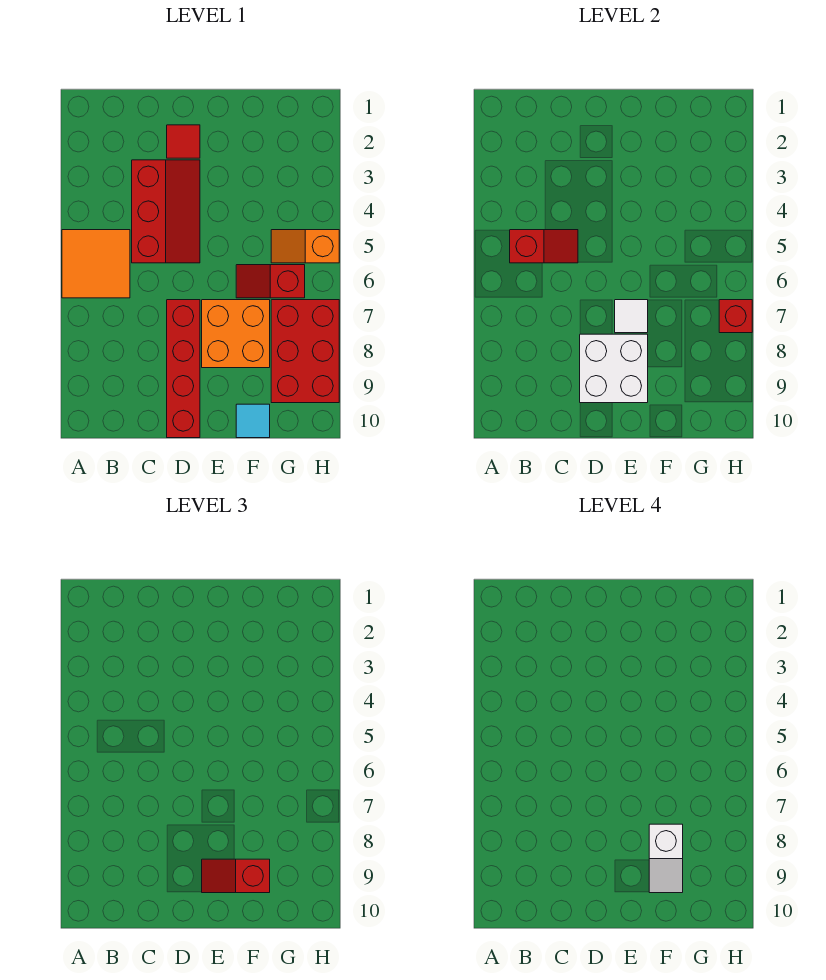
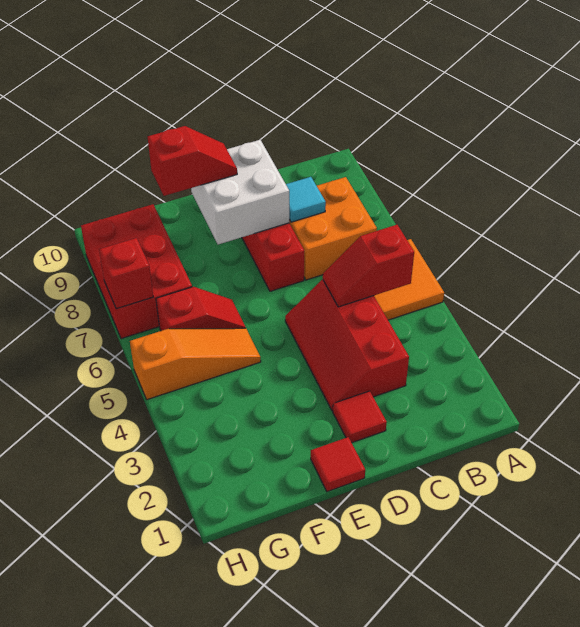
none -> red 1x1 tile [311,437,365,492]
orange 2x2 brick [202,300,270,368] -> orange 2x2 brick moved to [289,177,377,280]
white 1x1 tile [615,300,648,333] -> none
white 1x2 slope [649,824,683,893] -> none
cyan 1x1 tile [236,404,270,438] -> cyan 1x1 tile moved to [286,177,326,222]
orange 1x2 slope [271,230,339,263] -> orange 1x3 slope [130,328,261,400]

